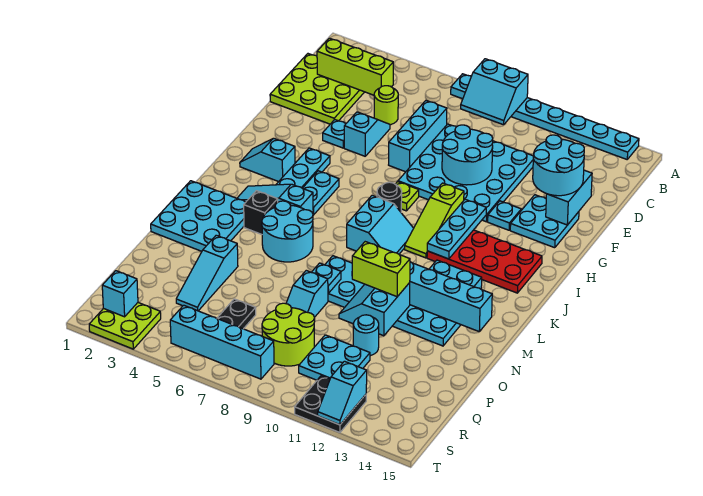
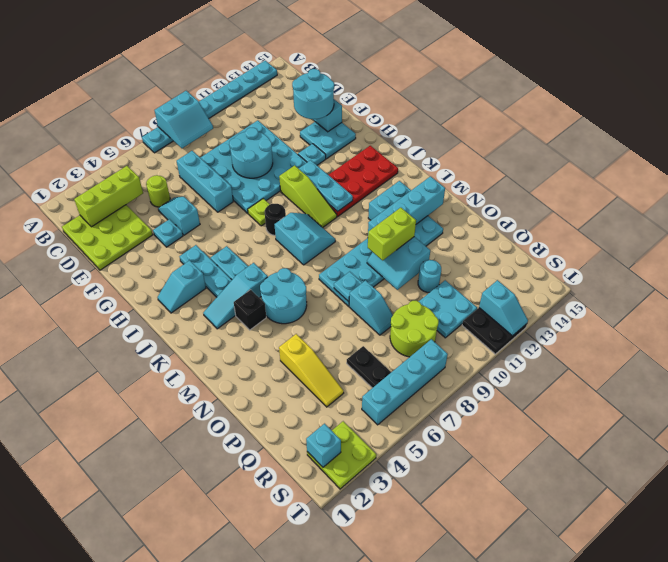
cyan 3x3 plate [151,181,246,251] -> none
cyan 1x3 slope [176,235,238,311] -> yellow 1x3 slope [279,334,344,407]

